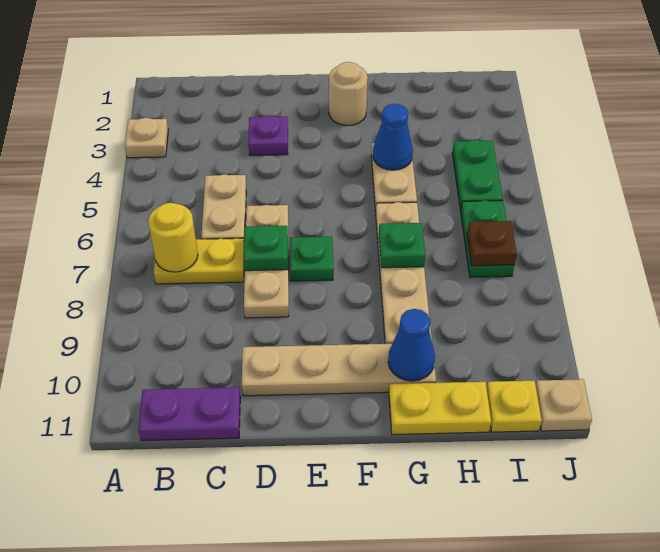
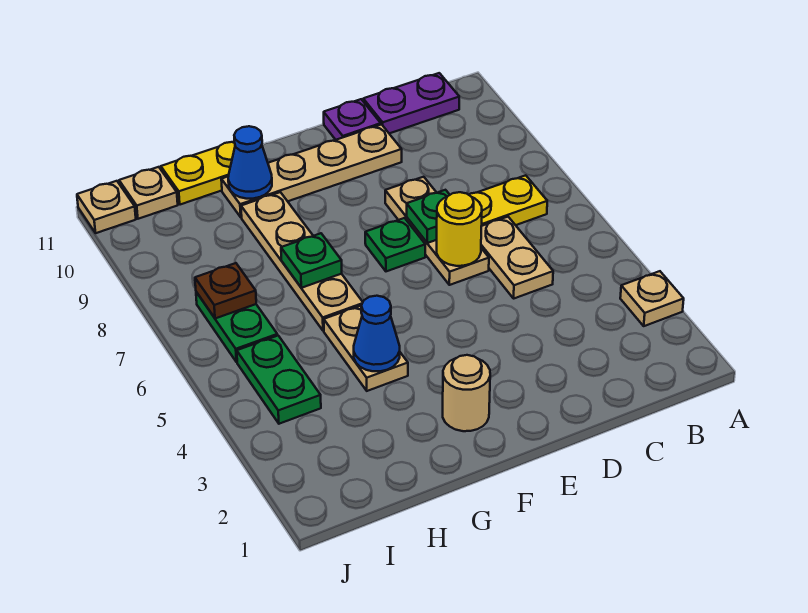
yellow 1x1 round brick [148,203,198,272] -> yellow 1x1 round brick moved to [437,192,482,266]
purple 1x1 plate [248,115,288,155] -> purple 1x1 plate moved to [324,99,381,140]
yellow 1x1 plate [487,381,542,432] -> tan 1x1 plate [119,167,178,219]

